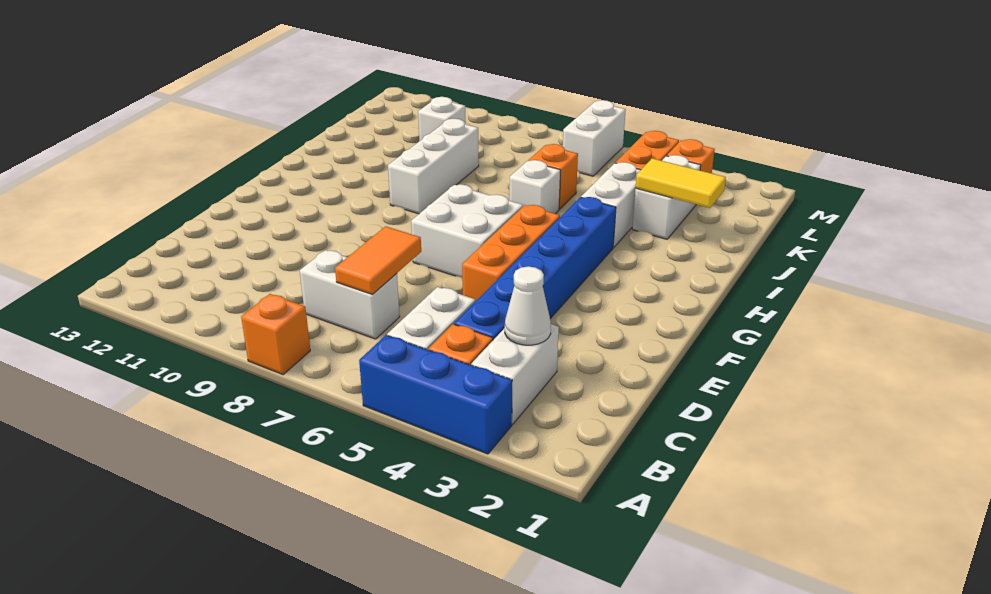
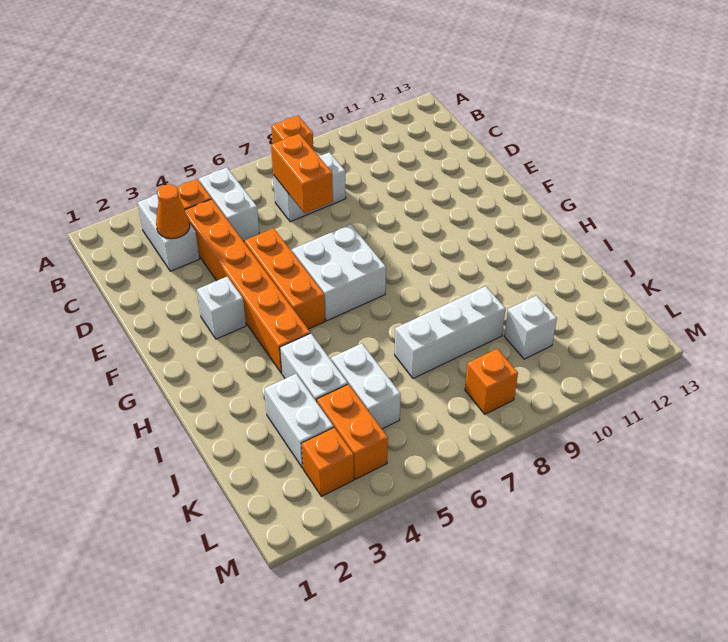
blue 1x3 brick [359,335,512,454] -> none
white 1x1 cone [505,266,551,345] -> orange 1x1 cone [156,184,190,239]
blue 1x6 brick [454,197,616,340] -> orange 1x6 brick [185,199,310,373]
orange 1x2 tile [335,226,421,294] -> orange 1x2 brick [271,134,333,213]
white 1x3 brick [388,119,479,214] -> white 1x3 brick turned to [395,286,505,378]
white 1x1 brick [509,160,561,214] -> white 1x1 brick moved to [197,277,246,339]
yellow 1x2 tile [636,158,726,208] -> none
orange 1x1 brick [528,144,578,209] -> orange 1x1 brick moved to [465,349,518,414]
white 1x2 brick [563,100,626,176] -> white 1x2 brick moved to [331,343,401,429]

